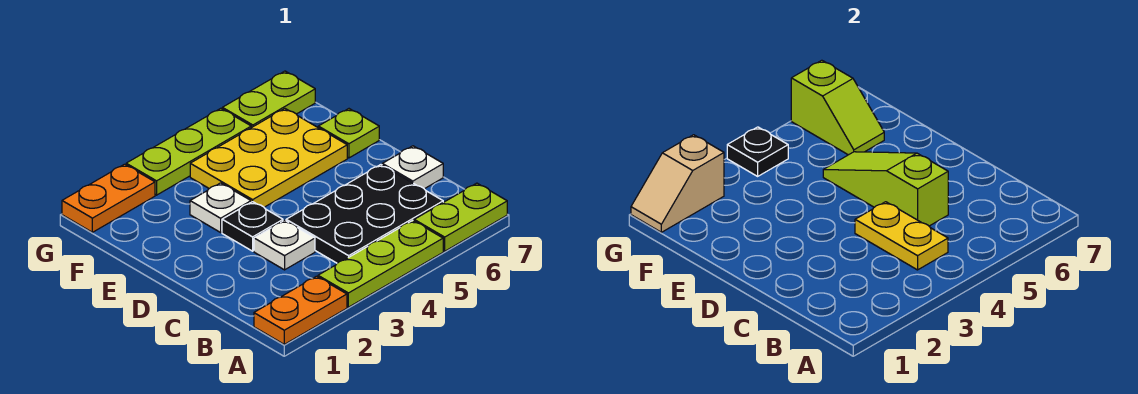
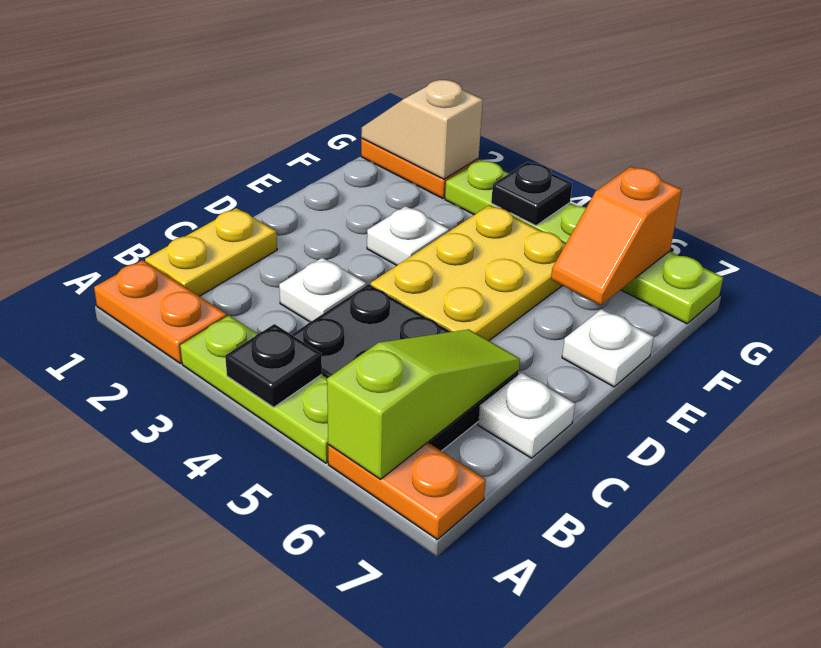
lime 1x2 plate [414,183,507,251] -> orange 1x2 plate [328,442,486,539]
yellow 1x2 plate [855,202,948,270] -> yellow 1x2 plate moved to [145,208,277,296]
lime 1x3 slope [823,152,948,226] -> lime 1x3 slope moved to [327,329,520,479]
black 1x1 plate [222,202,283,251] -> black 1x1 plate moved to [225,324,322,407]
yellow 2x3 plate [190,109,347,207] -> yellow 2x3 plate turned to [371,205,566,341]
lime 1x1 plate [318,109,379,158] -> white 1x1 plate [562,309,654,387]
lime 1x2 slope [791,60,884,155] -> orange 1x2 slope [551,167,682,305]

